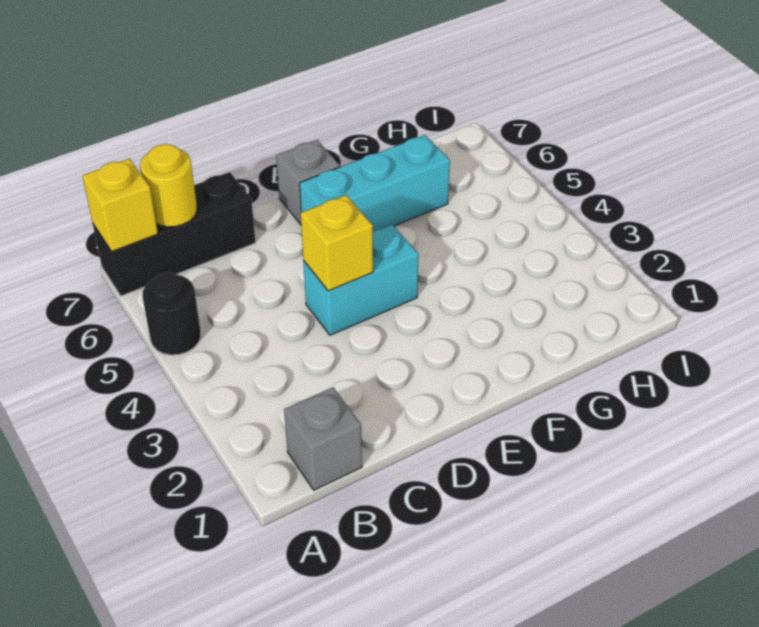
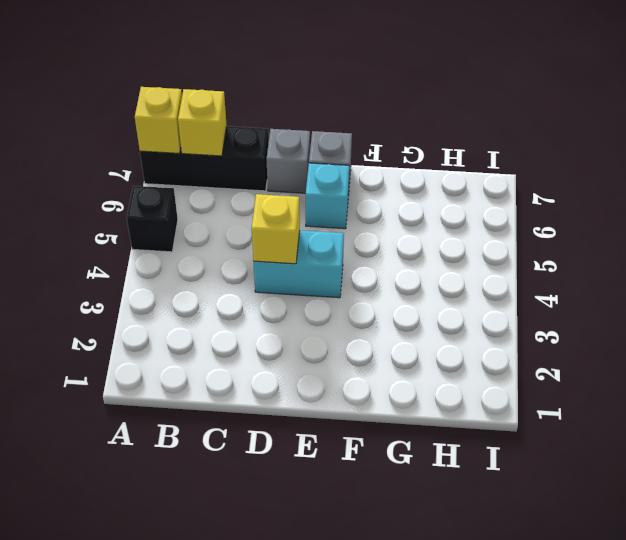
black 1x1 round brick [142,273,201,355] -> black 1x1 brick [127,186,178,252]
grey 1x1 brick [284,387,362,490] -> grey 1x1 brick moved to [267,129,310,193]
yellow 1x1 round brick [140,144,197,227] -> yellow 1x1 brick [178,89,227,156]
cyan 1x3 brick [300,135,450,231] -> cyan 1x1 brick [306,163,349,229]

